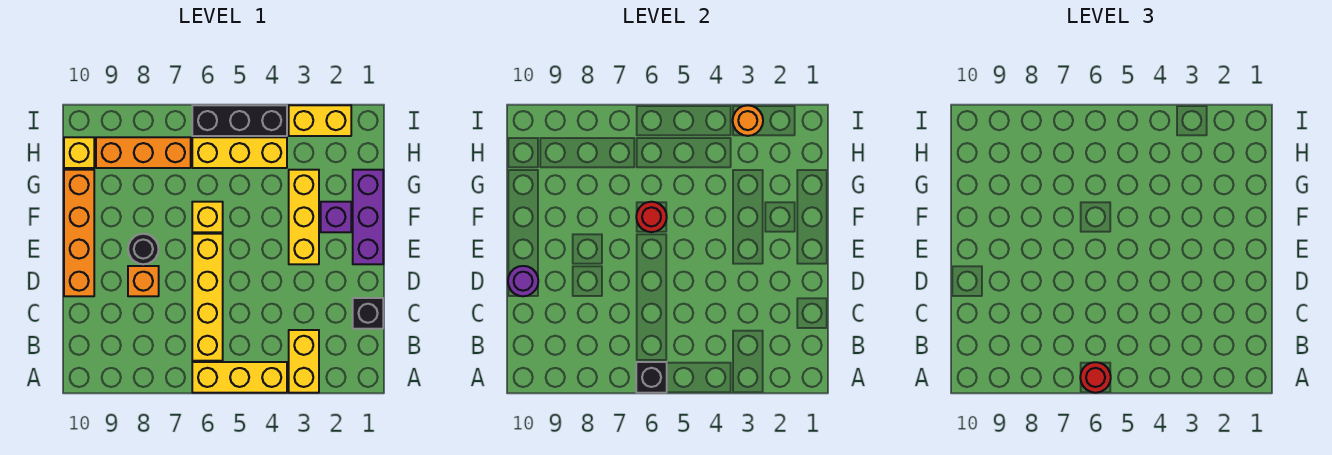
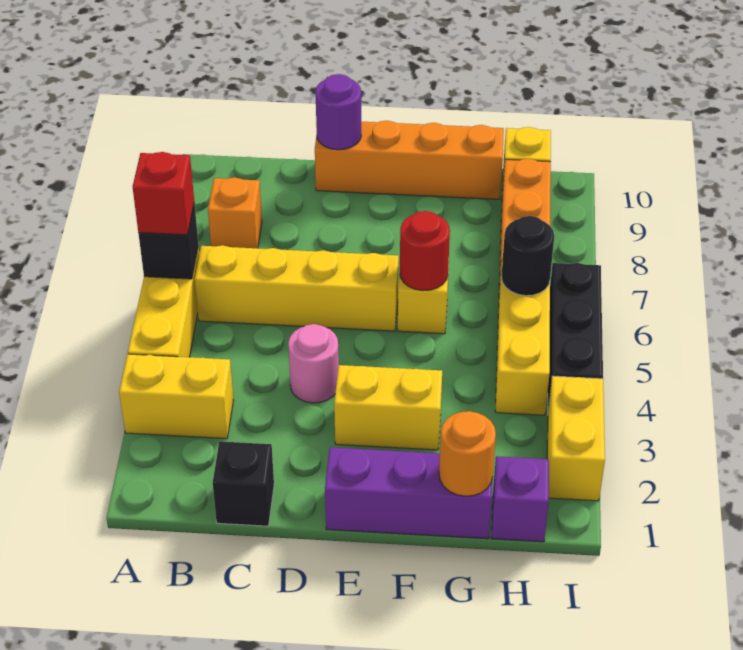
red 1x1 round brick [1080,362,1111,393] -> red 1x1 brick [133,152,194,235]
none -> pink 1x1 round brick [288,324,339,403]
orange 1x1 brick [128,266,159,296] -> orange 1x1 brick moved to [208,177,262,248]
yellow 1x3 brick [289,170,319,264] -> yellow 1x2 brick [334,365,442,450]
black 1x1 round brick [128,234,159,264] -> black 1x1 round brick moved to [501,216,554,296]
purple 1x1 brick [321,202,351,232] -> purple 1x1 brick moved to [491,456,549,542]
orange 1x1 round brick [733,105,763,136] -> orange 1x1 round brick moved to [439,411,496,496]

